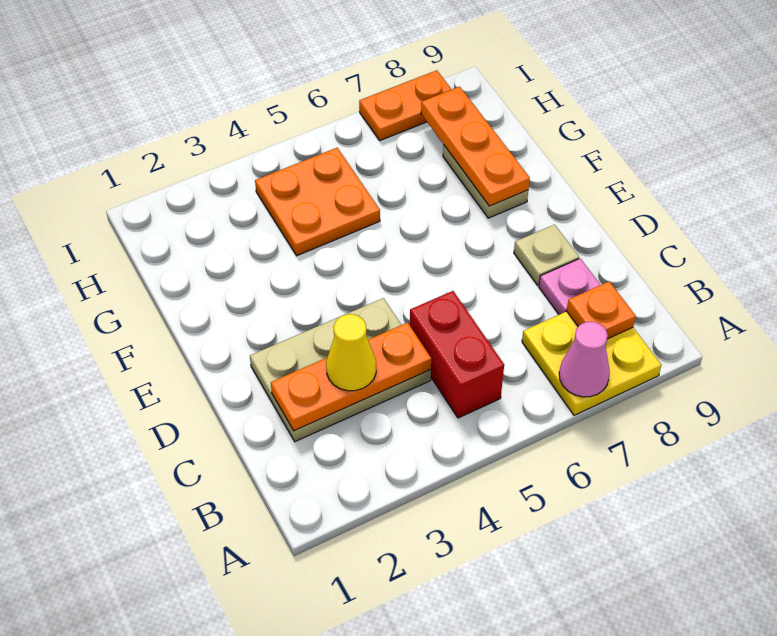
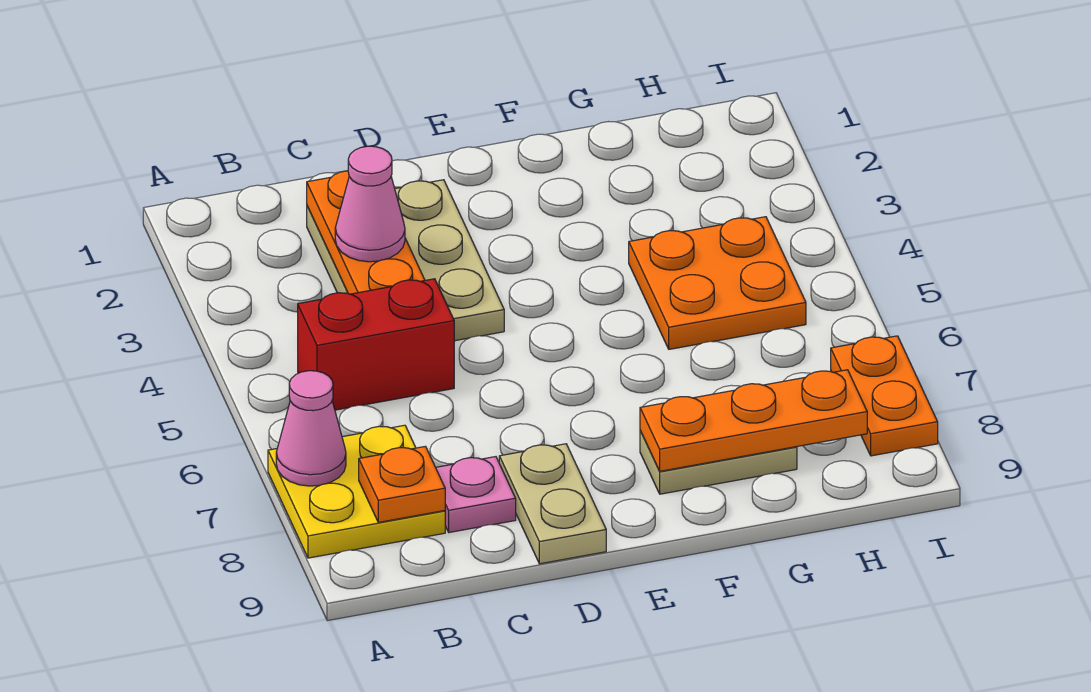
yellow 1x1 cone [326,314,376,391] -> pink 1x1 cone [335,146,405,262]
tan 1x1 plate [514,225,579,285] -> tan 1x2 plate [499,444,606,564]

